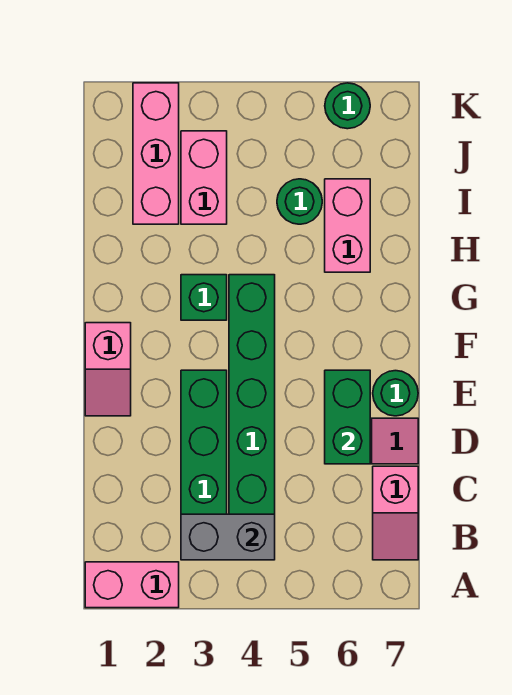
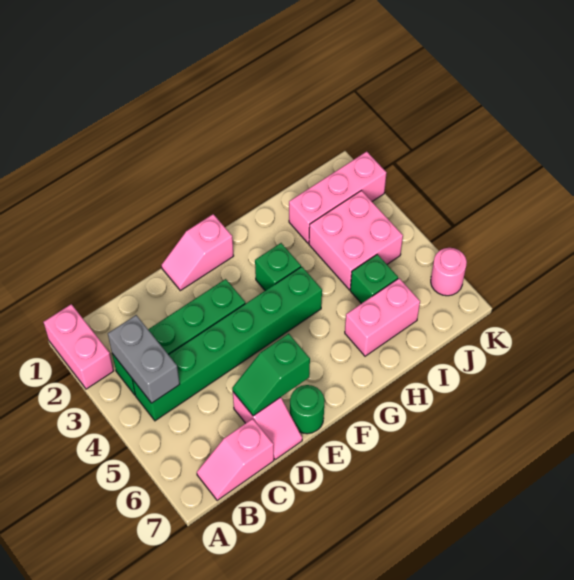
green 1x2 brick [325,370,370,464] -> green 1x2 slope [232,334,310,416]
pink 1x2 brick [181,131,227,224] -> pink 2x2 brick [309,191,403,290]
green 1x1 round brick [277,179,322,224] -> green 1x1 brick [350,254,398,304]
green 1x1 round brick [325,83,370,129] -> pink 1x1 round brick [431,248,467,296]

